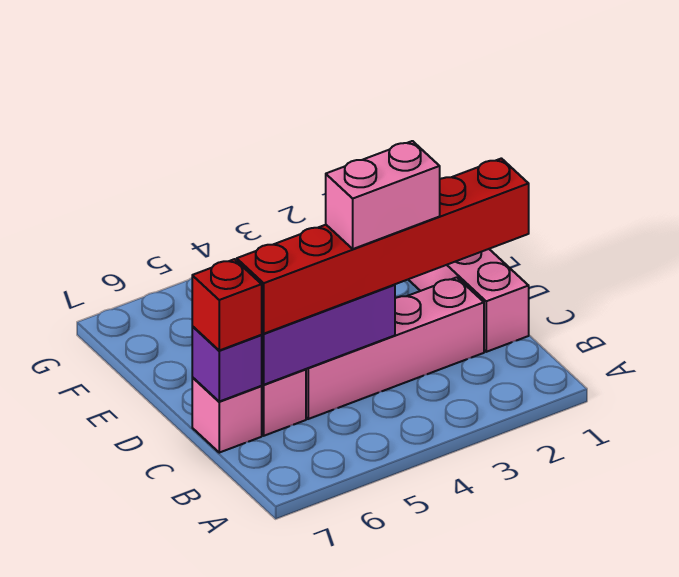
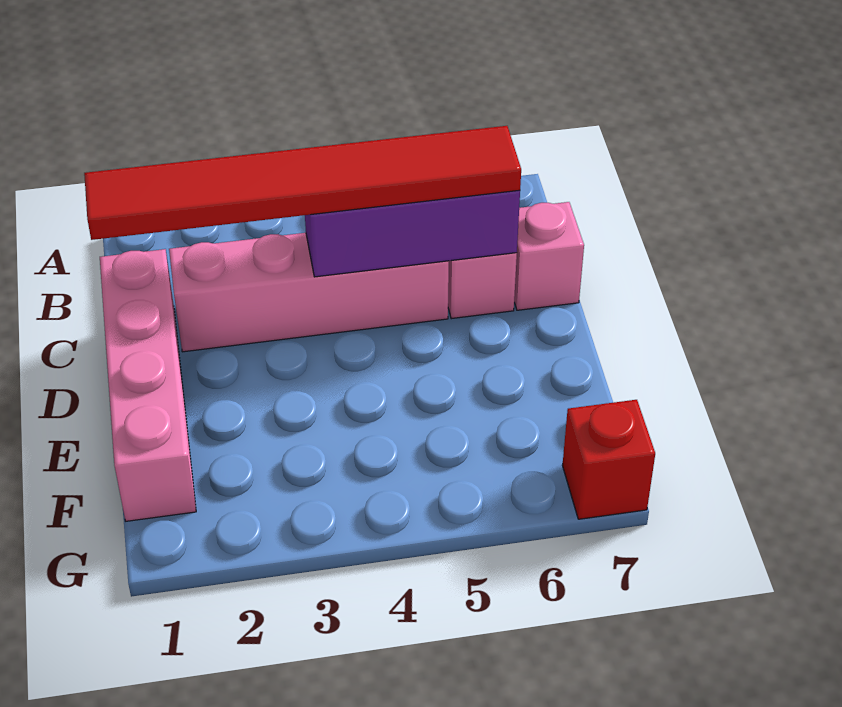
red 1x6 brick [237,158,529,334] -> red 1x6 tile [84,126,521,240]
pink 1x2 brick [326,141,440,249] -> none
purple 1x1 brick [192,326,262,401] -> none
red 1x1 brick [192,259,262,350] -> red 1x1 brick moved to [562,400,655,519]

